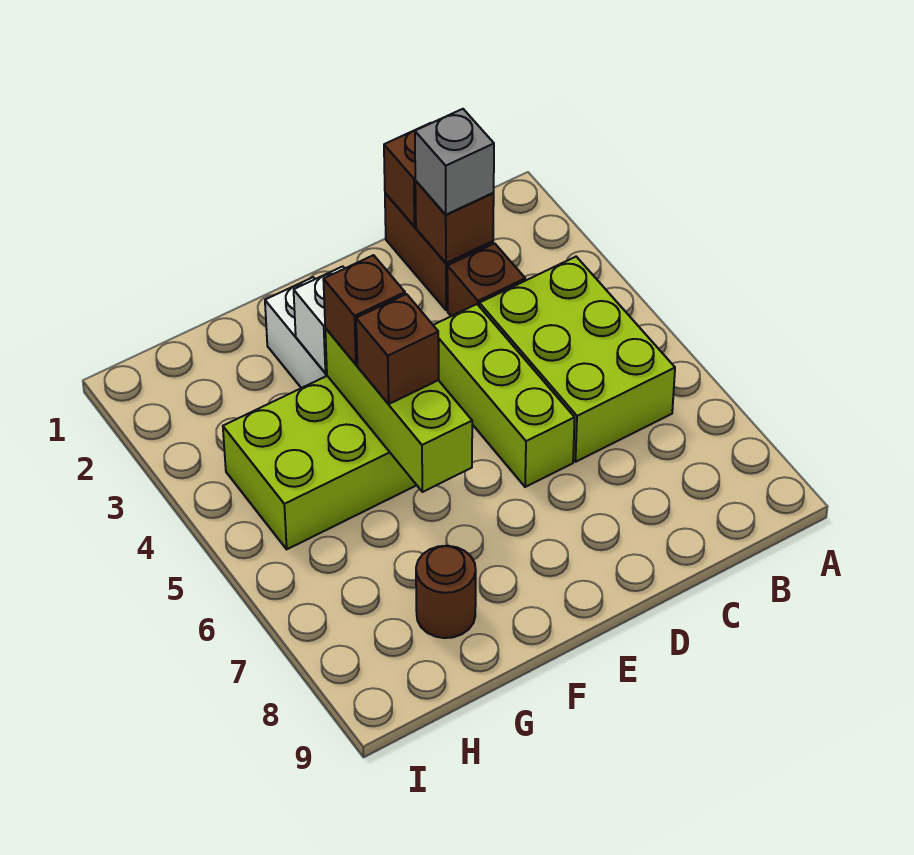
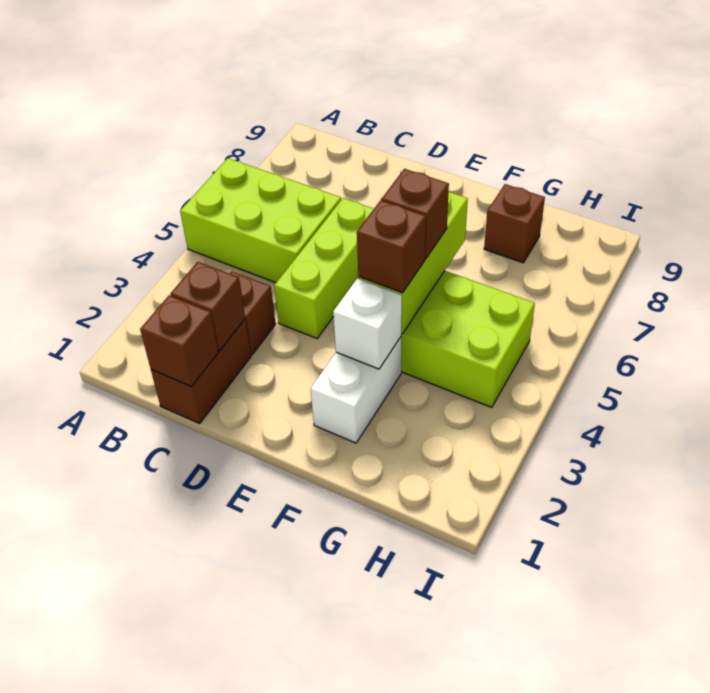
lime 2x3 brick [479,257,675,462] -> lime 2x3 brick turned to [180,158,341,283]
grey 1x1 brick [415,109,494,215] -> none
brown 1x1 round brick [416,546,476,638] -> brown 1x1 brick [484,184,545,263]

